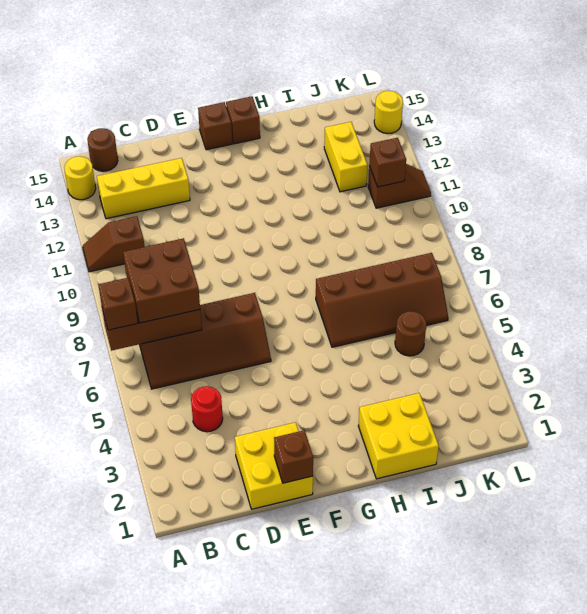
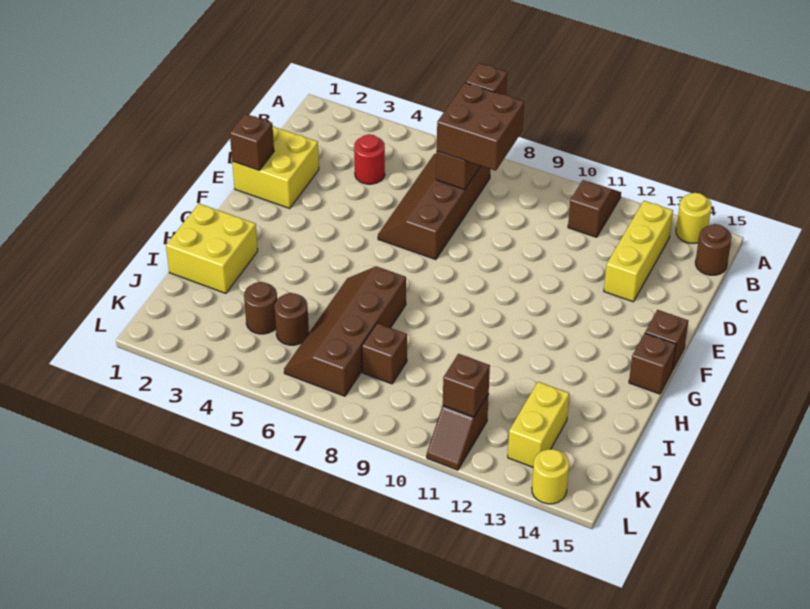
none -> brown 1x1 round brick [244,282,277,334]
none -> brown 1x1 brick [362,323,407,384]
yellow 1x2 brick [324,122,368,192] -> yellow 1x2 brick turned to [508,382,569,467]

